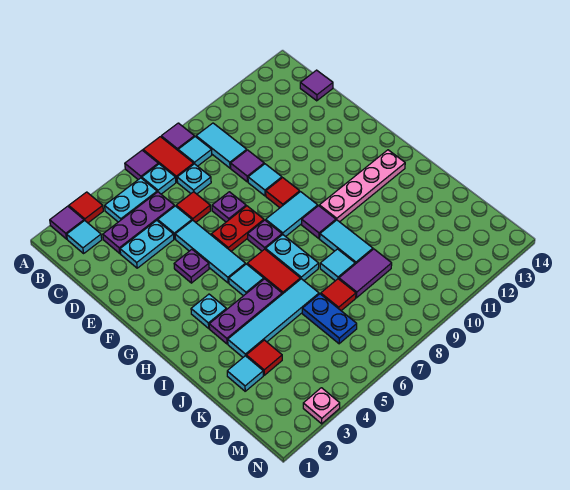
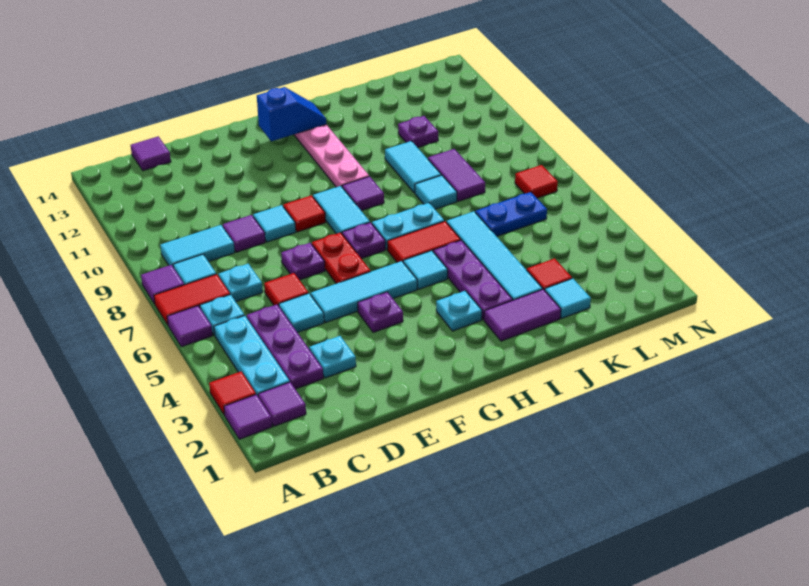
cyan 1x1 tile [67,221,102,253] -> purple 1x1 tile [258,382,306,426]
cyan 1x2 plate [105,178,157,222] -> cyan 1x3 plate [214,316,290,396]
cyan 1x2 plate [120,220,174,268] -> cyan 1x1 plate [309,336,356,378]
none -> blue 1x2 slope [257,87,327,141]
none -> purple 1x2 tile [484,289,561,341]
cyan 1x2 tile [320,220,373,264] -> cyan 1x2 tile turned to [385,141,441,193]
red 1x1 tile [321,279,356,311] -> red 1x1 tile moved to [515,165,558,198]
none -> purple 1x1 plate [398,116,438,148]
pink 1x1 plate [303,388,340,424] -> none

